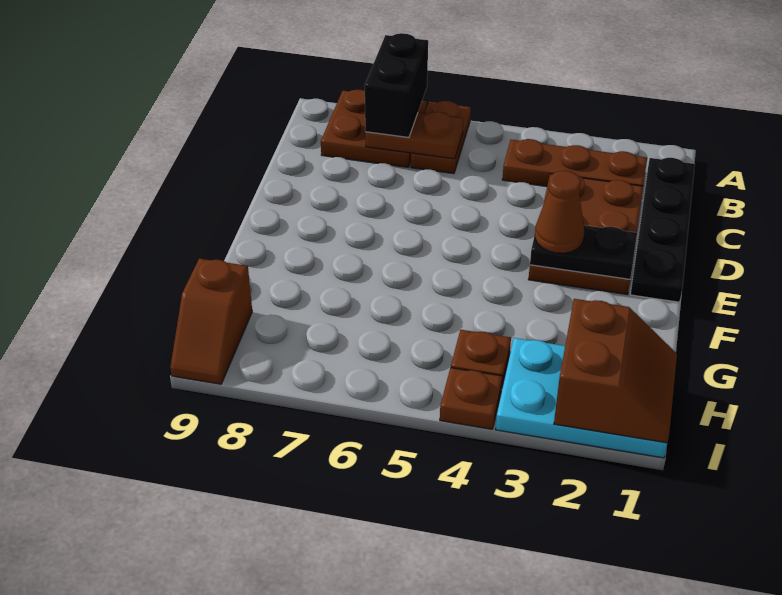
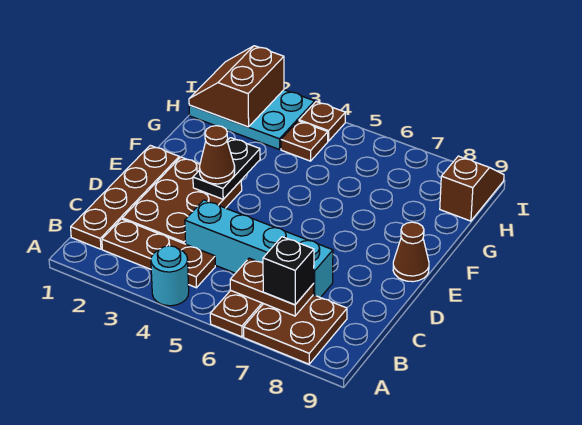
none -> cyan 1x1 round brick [151,246,189,306]
black 1x2 brick [365,33,428,137] -> black 1x1 brick [263,237,314,305]
black 1x4 plate [630,158,695,302] -> brown 1x4 plate [71,145,179,249]
none -> cyan 1x4 brick [185,200,333,298]
black 1x2 plate [530,225,637,279] -> black 1x2 plate turned to [193,138,260,199]
none -> brown 1x1 cone [393,222,429,282]

